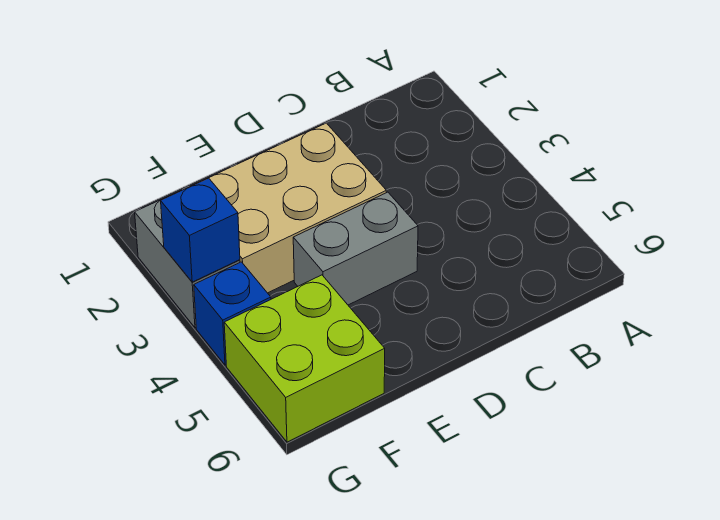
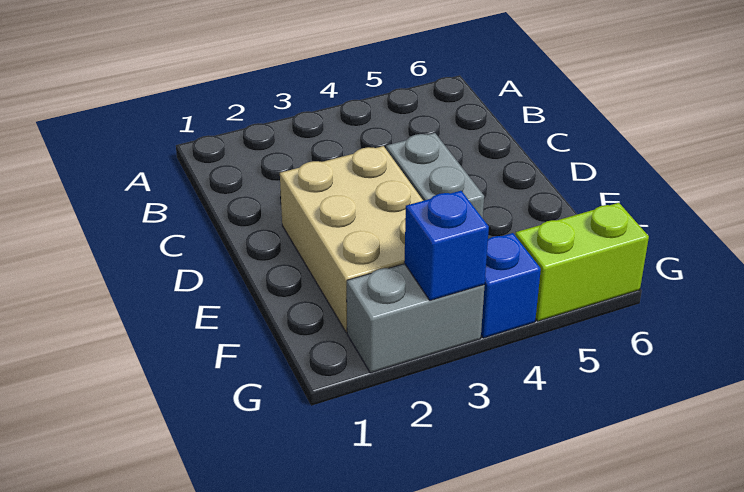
lime 2x2 brick [224,275,385,442] -> lime 1x2 brick [515,203,649,321]

